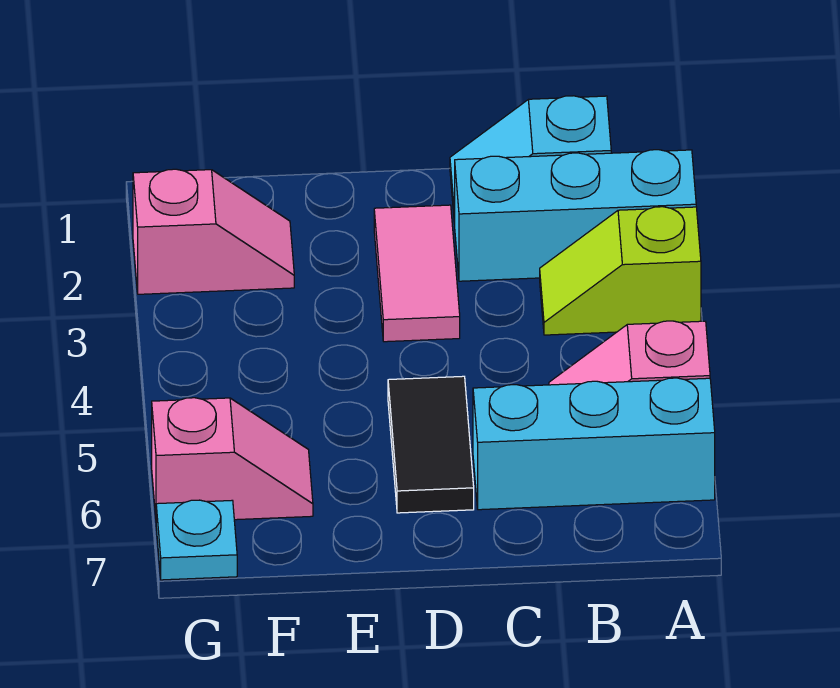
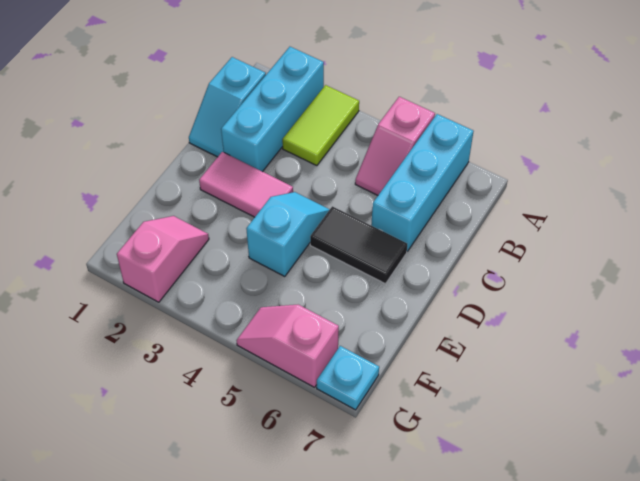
lime 1x2 slope [540,207,701,335] -> lime 1x2 tile [282,85,359,166]
none -> cyan 1x2 slope [246,192,330,277]
pink 1x2 slope [152,398,313,520] -> pink 1x2 slope turned to [236,305,339,387]

